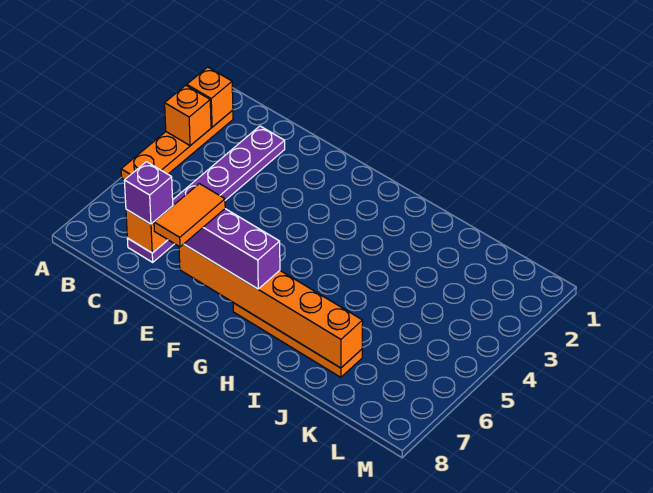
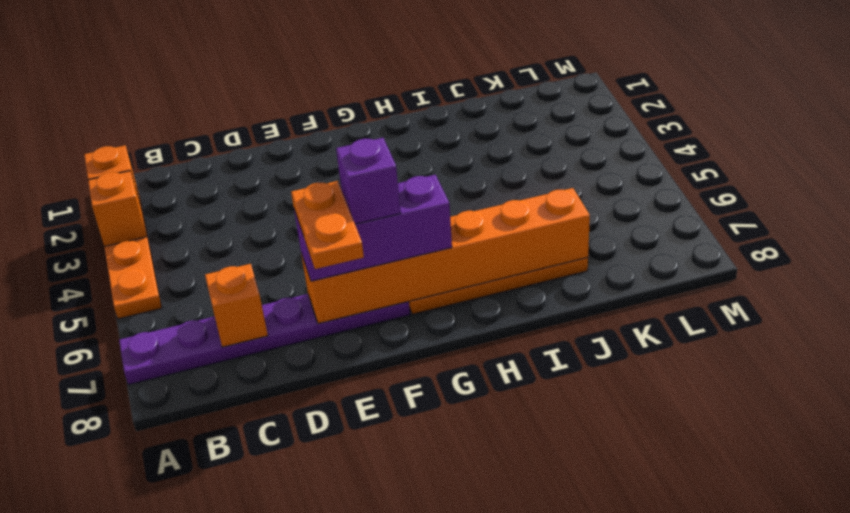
purple 1x6 plate [127,126,285,262] -> purple 1x6 plate turned to [119,294,410,385]
purple 1x1 brick [124,162,173,224] -> purple 1x1 brick moved to [336,138,401,224]
orange 1x2 tile [154,184,225,247] -> orange 1x2 plate [291,181,364,269]

